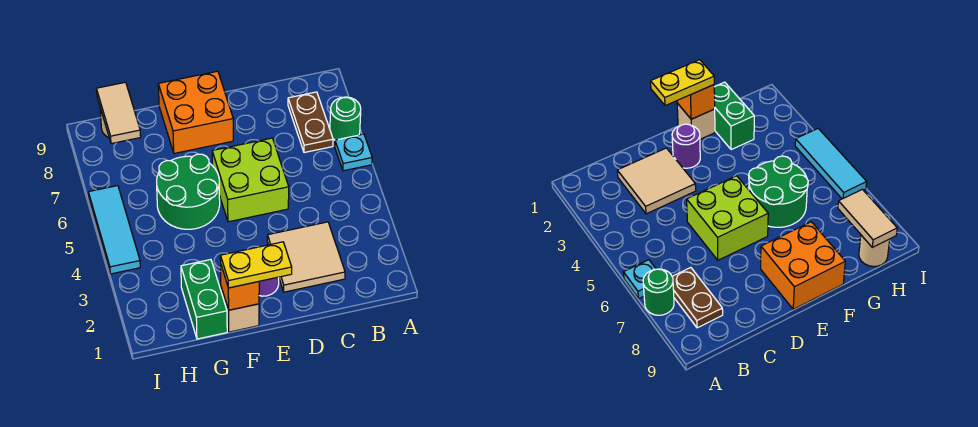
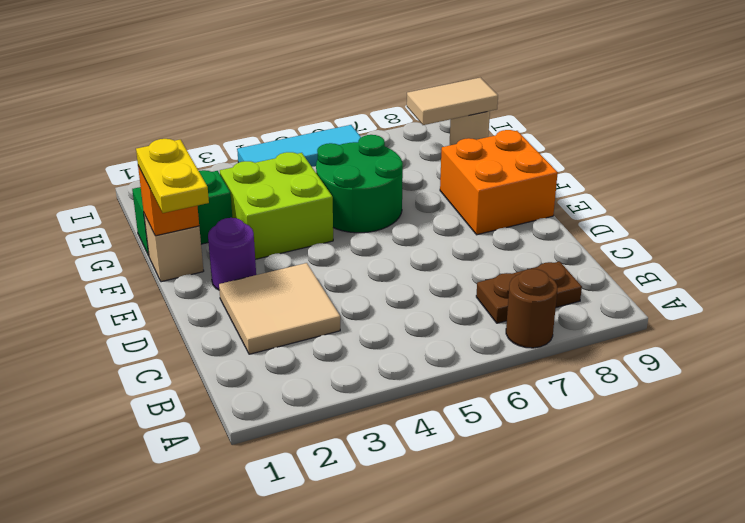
cyan 1x1 plate [335,134,372,171] -> none
green 1x1 round brick [330,97,361,140] -> brown 1x1 round brick [506,269,557,348]
lime 2x2 brick [212,138,289,222] -> lime 2x2 brick moved to [220,152,333,259]

